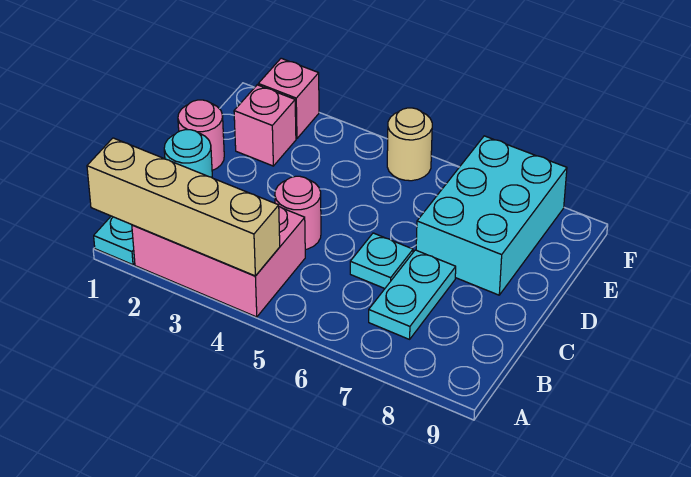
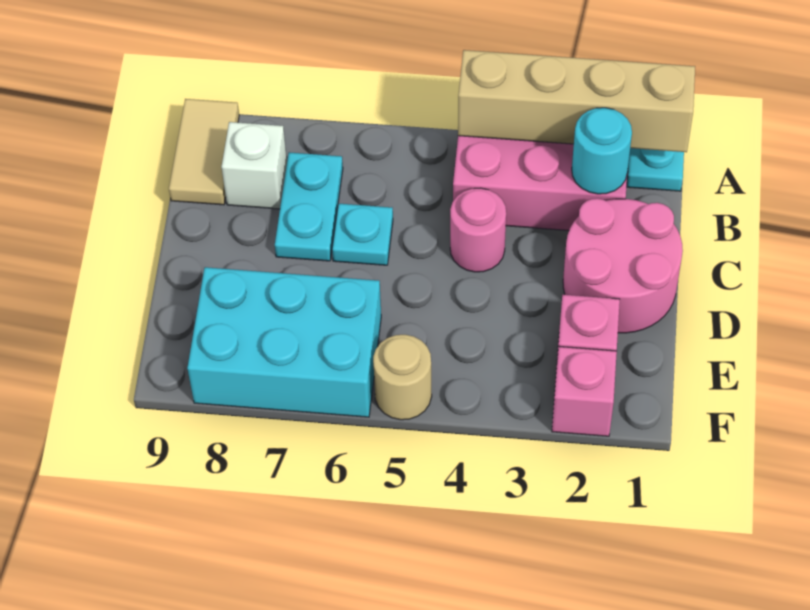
none -> tan 1x2 tile [169,99,239,205]
none -> white 1x1 brick [222,122,287,209]
pink 1x1 round brick [178,100,224,170] -> pink 2x2 round brick [563,198,683,333]
cyan 2x3 brick [416,136,567,295] -> cyan 2x3 brick turned to [187,267,381,417]

